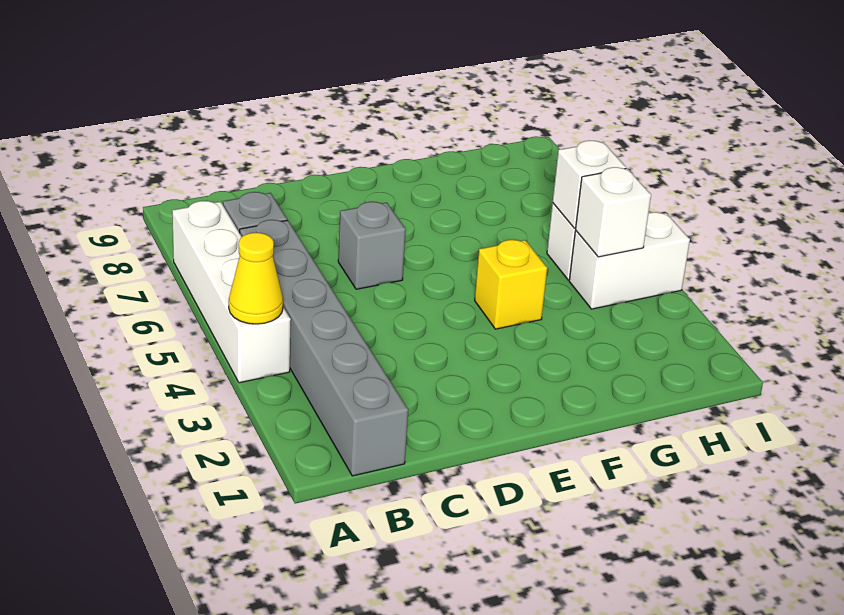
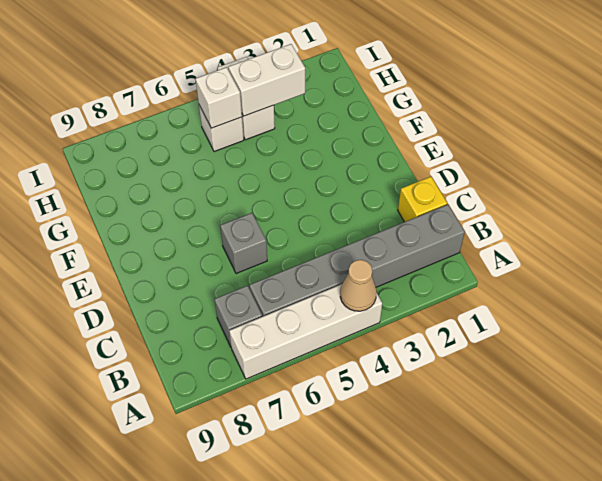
yellow 1x1 cone [229,233,283,324] -> tan 1x1 cone [340,260,377,311]
yellow 1x1 brick [475,240,547,329] -> yellow 1x1 brick moved to [398,177,447,222]
white 1x1 brick [576,167,651,257] -> white 1x2 brick [228,44,305,116]

